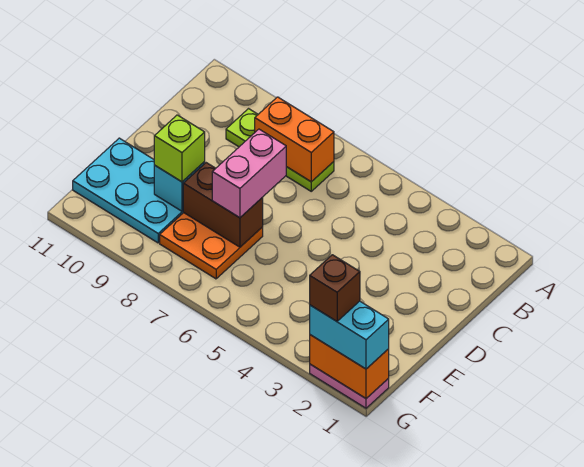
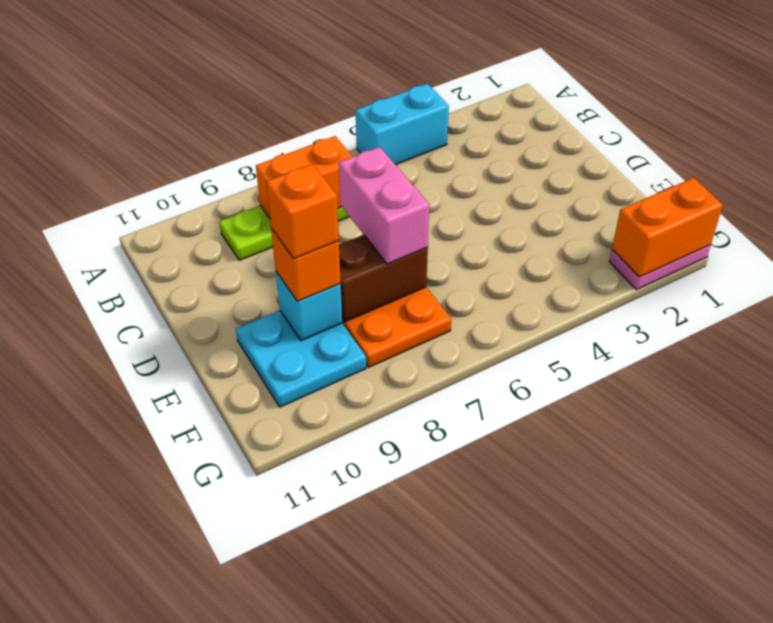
cyan 2x3 plate [73,138,184,243] -> cyan 2x2 plate [236,310,366,407]
lime 1x1 brick [154,115,205,182] -> orange 1x1 brick [271,228,341,301]
none -> orange 1x1 brick [266,164,339,258]
cyan 1x2 brick [310,301,389,369] -> cyan 1x2 brick moved to [356,84,449,165]
brown 1x1 brick [310,255,360,321] -> none

